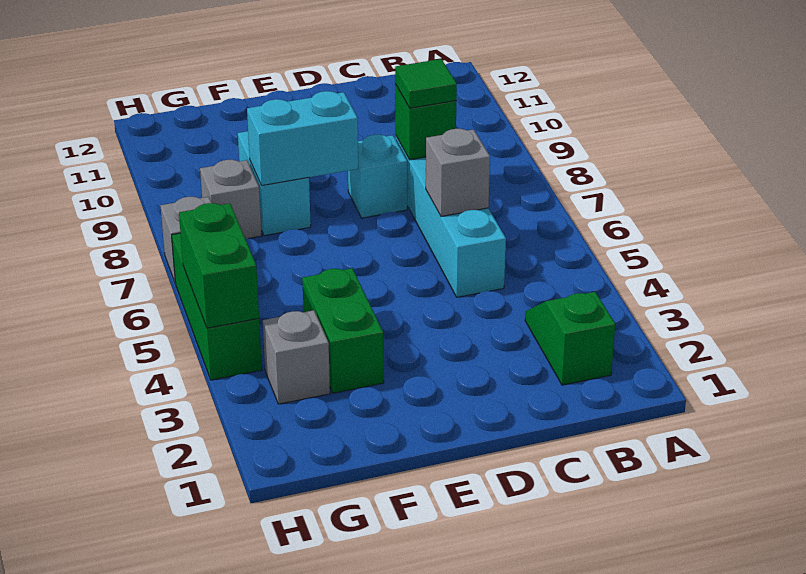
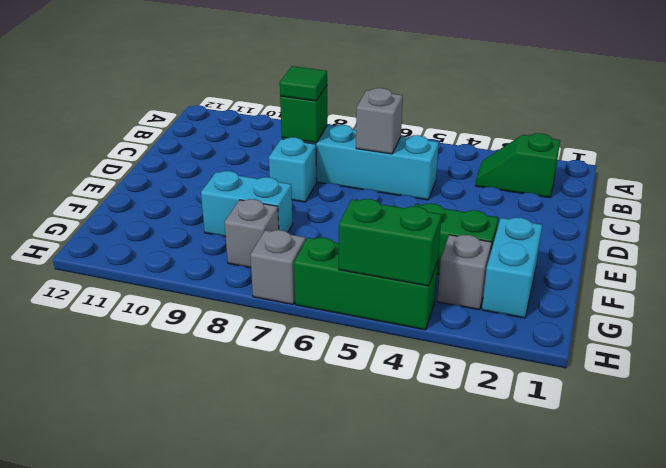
cyan 1x2 brick [247,91,358,186] -> cyan 1x2 brick moved to [482,217,542,318]

